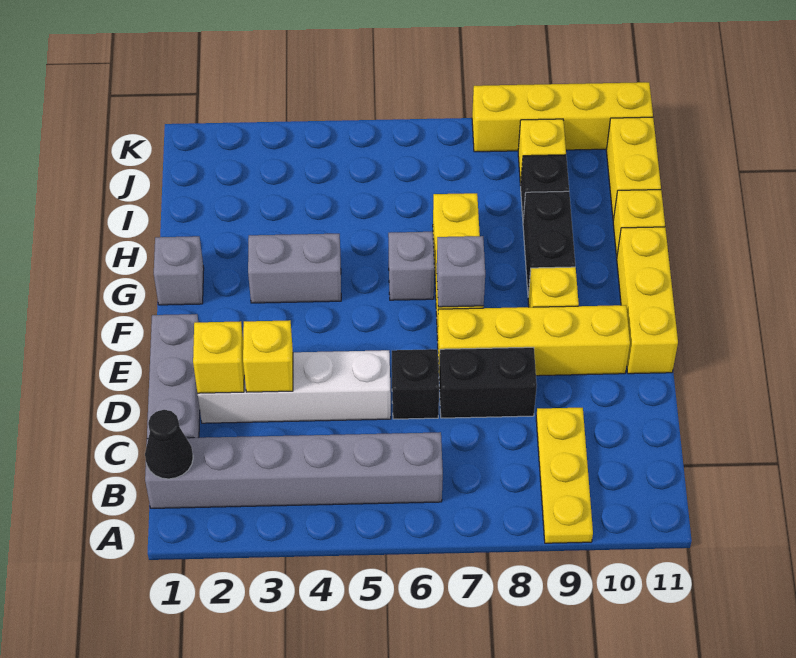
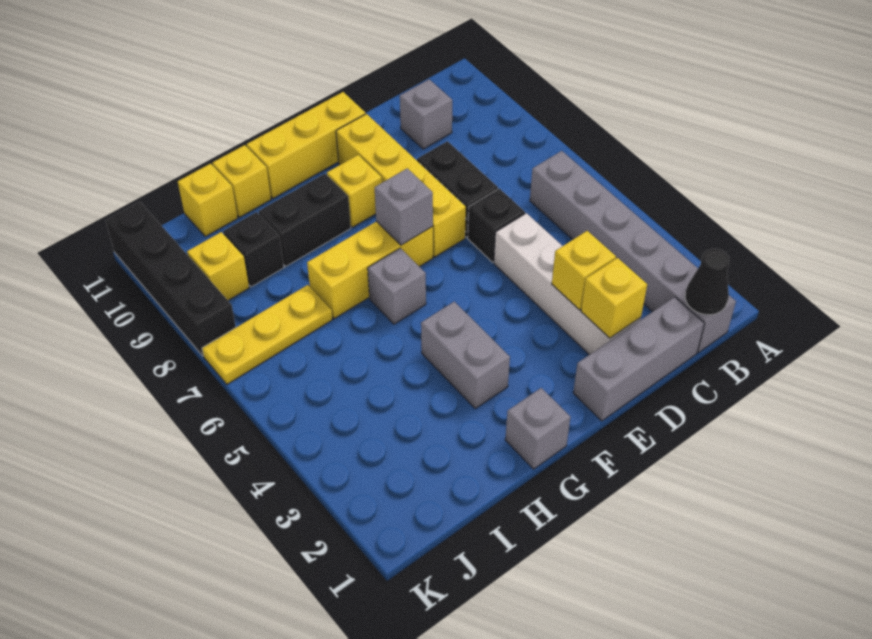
yellow 1x3 plate [536,408,593,543] -> yellow 1x3 plate moved to [202,285,332,384]
none -> grey 1x1 brick [400,79,452,149]
yellow 1x2 brick [606,117,661,220] -> yellow 1x1 brick [178,164,238,236]
yellow 1x4 brick [472,82,653,152] -> black 1x4 brick [106,202,236,356]

